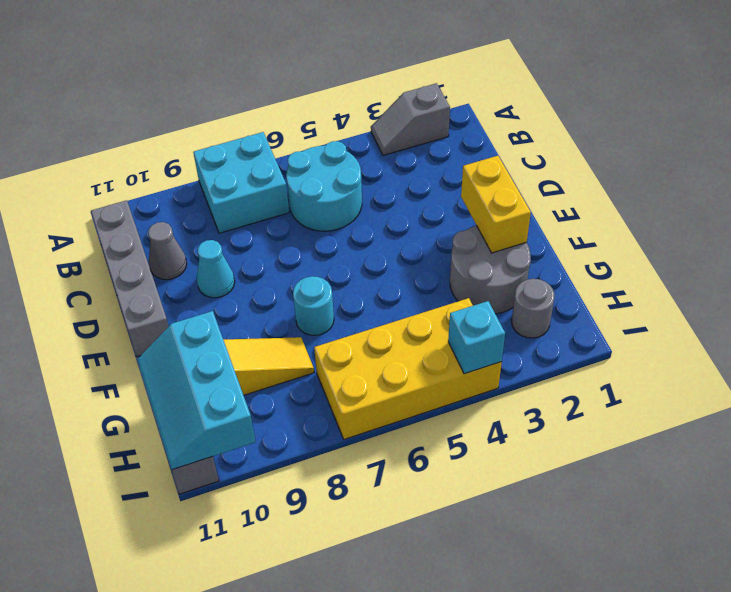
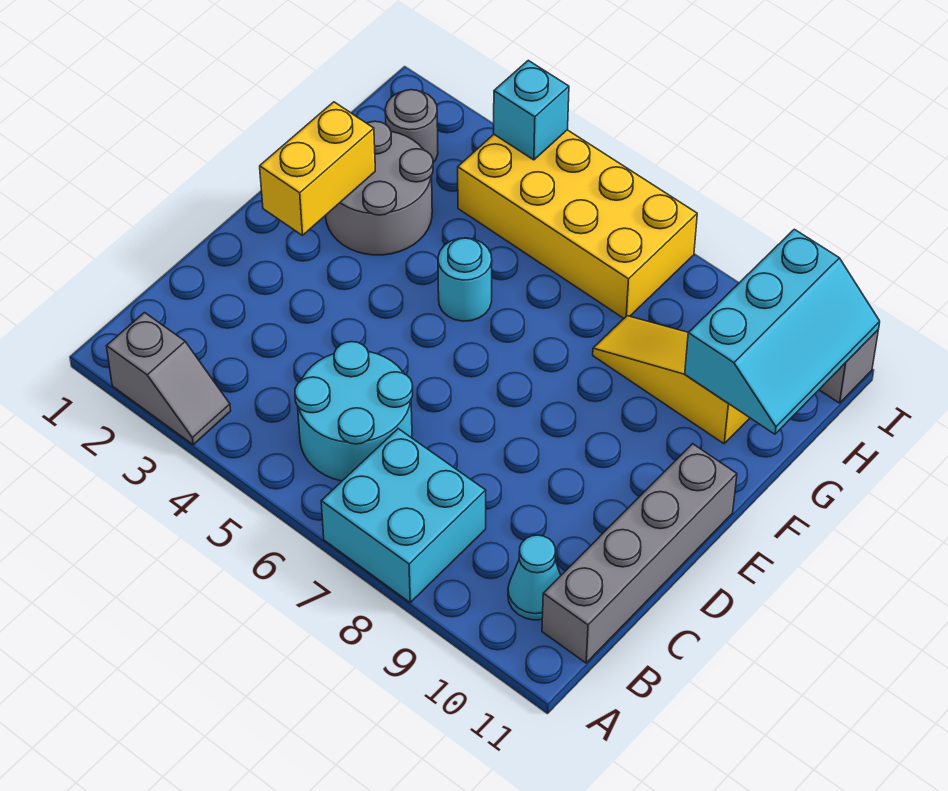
grey 1x1 cone [148,222,187,280] -> none
cyan 1x1 cone [197,240,235,298] -> cyan 1x1 cone moved to [508,535,561,620]
cyan 1x1 round brick [293,276,334,335] -> cyan 1x1 round brick moved to [438,238,492,321]

